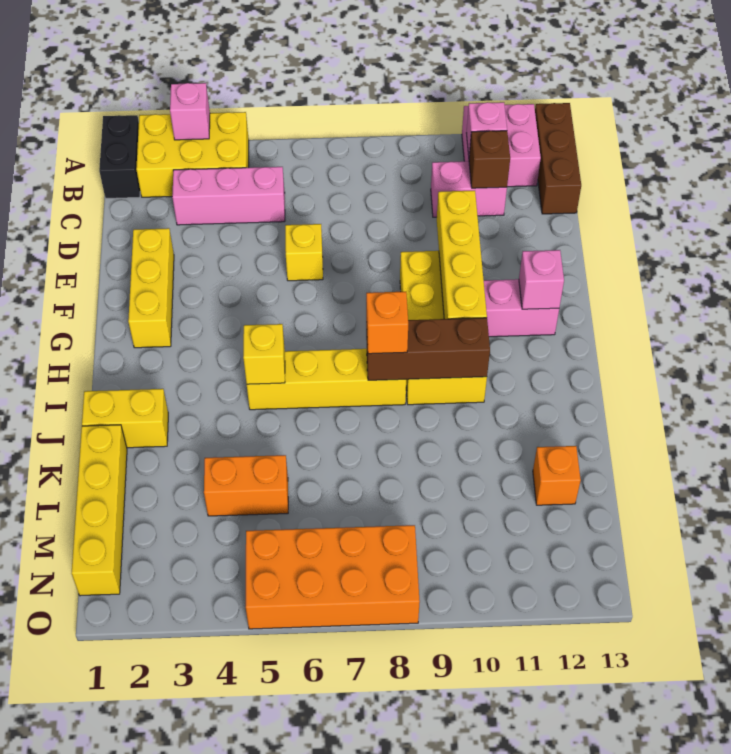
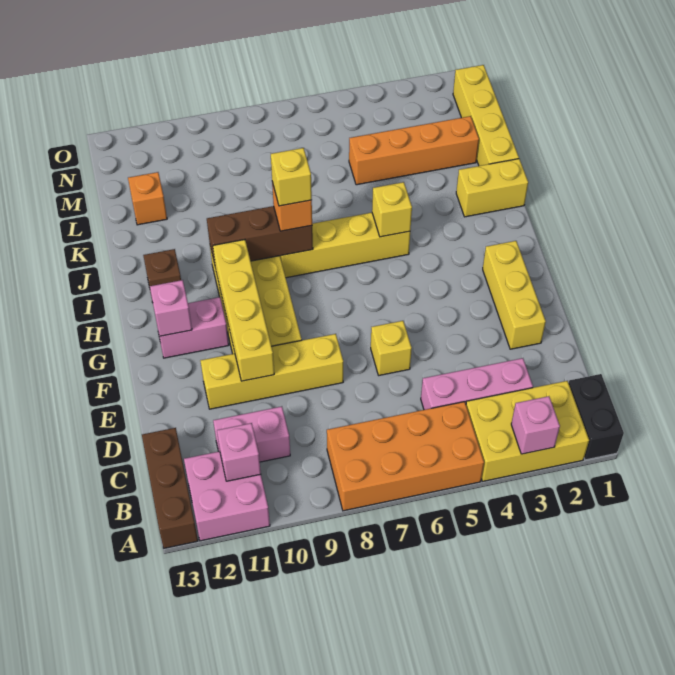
brown 1x1 brick [469,131,510,188] -> brown 1x1 brick moved to [143,249,181,302]
none -> yellow 1x4 brick [200,334,343,409]
none -> yellow 1x1 brick [271,148,312,206]
orange 1x2 brick [204,455,288,516] -> orange 1x4 brick [349,116,479,185]
orange 2x4 brick [246,525,420,629] -> orange 2x4 brick moved to [327,402,484,511]

